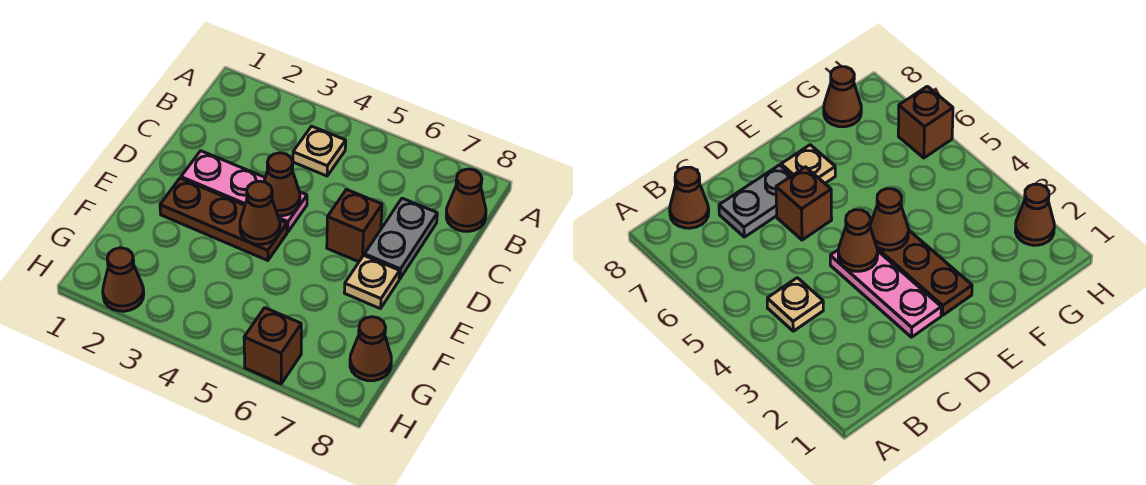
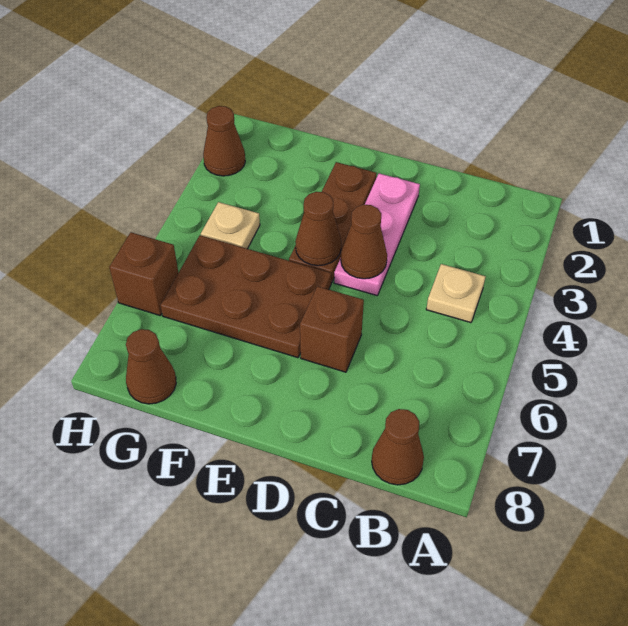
grey 1x2 plate [364,198,437,279] -> none
none -> brown 2x3 plate [161,235,331,358]
tan 1x1 plate [344,255,400,309] -> tan 1x1 plate moved to [201,202,260,249]

